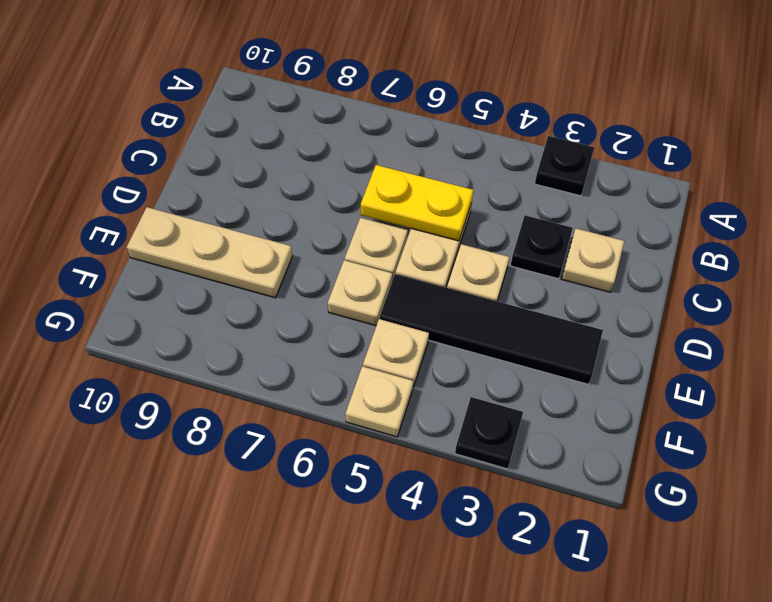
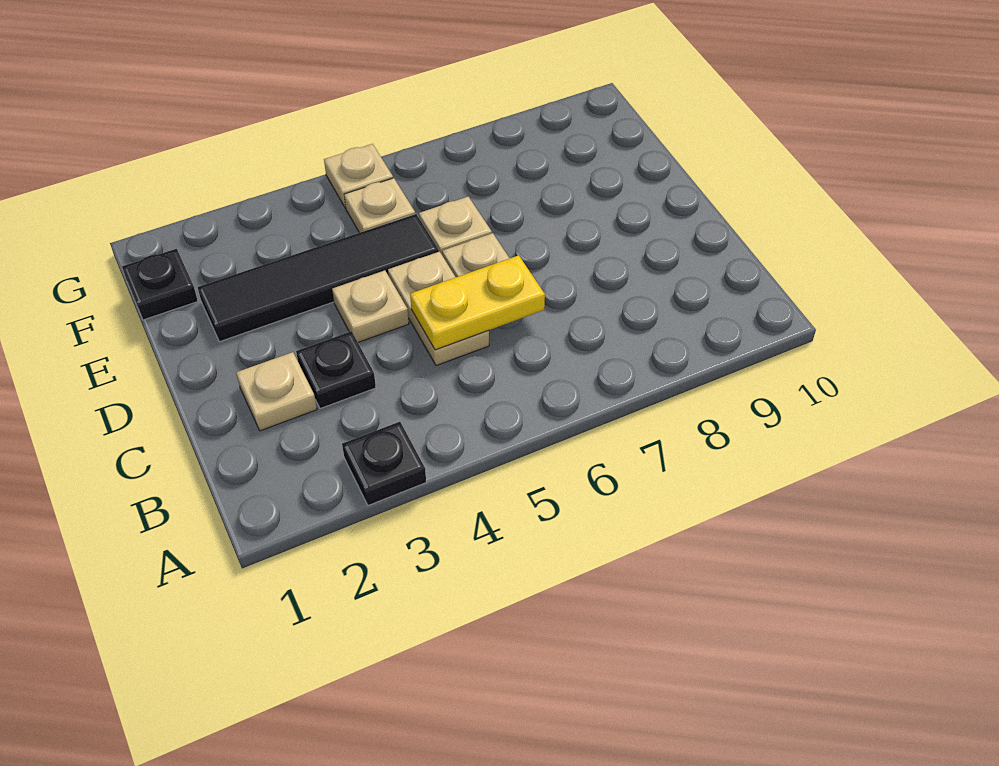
tan 1x3 plate [127,207,292,298] -> none
black 1x1 plate [455,397,523,469] -> black 1x1 plate moved to [122,249,198,320]

